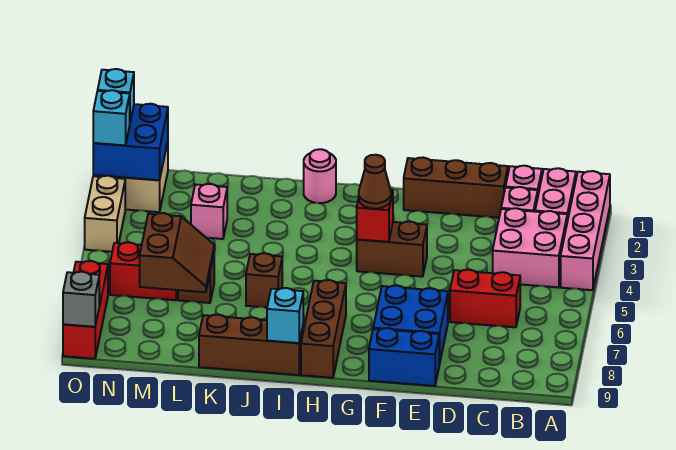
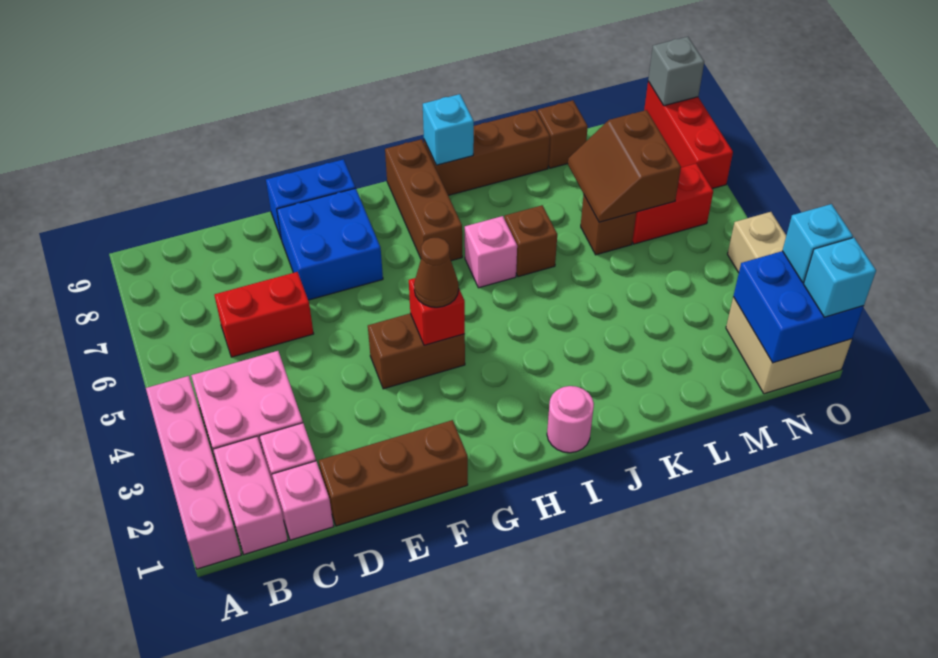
pink 1x1 brick [191,184,227,239] -> pink 1x1 brick moved to [465,216,517,288]
none -> brown 1x1 brick [538,100,588,168]

